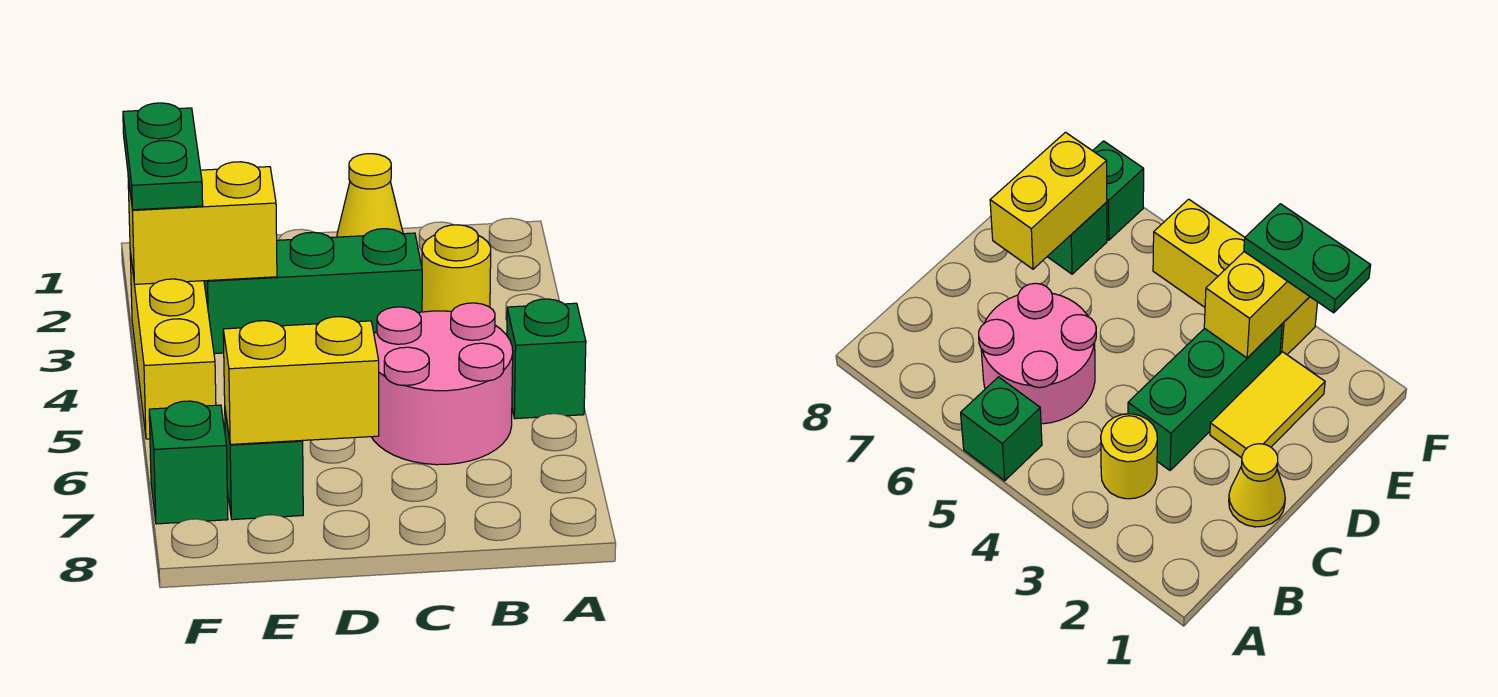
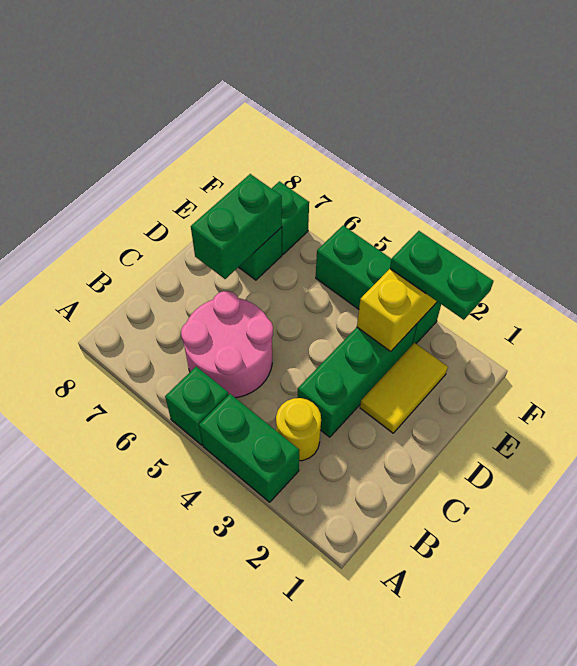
none -> green 1x2 brick [199,394,299,502]
yellow 1x1 cone [337,154,403,237] -> none
yellow 1x2 brick [223,317,379,444] -> green 1x2 brick [191,174,282,279]
yellow 1x3 brick [130,251,216,439] -> green 1x3 brick [316,226,441,345]

